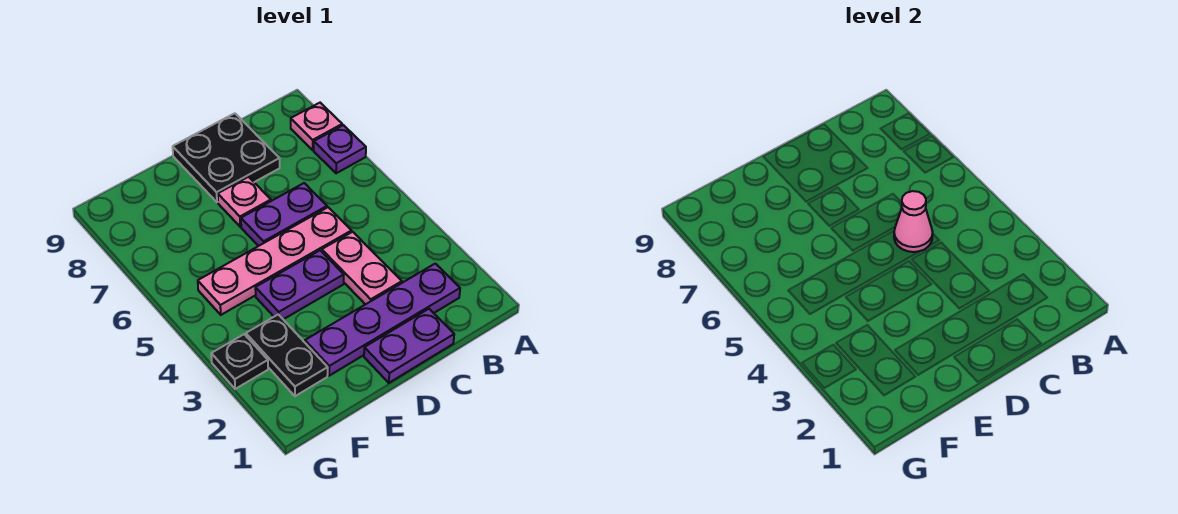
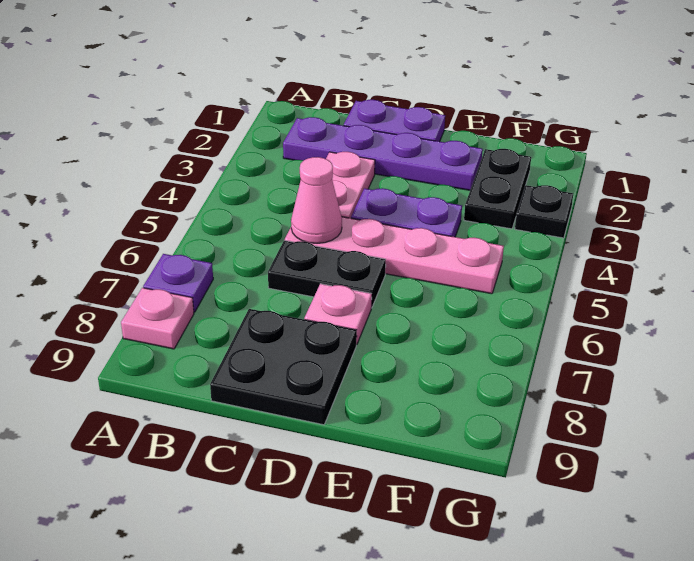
purple 1x2 plate [241,183,327,246] -> black 1x2 plate [268,240,386,308]

